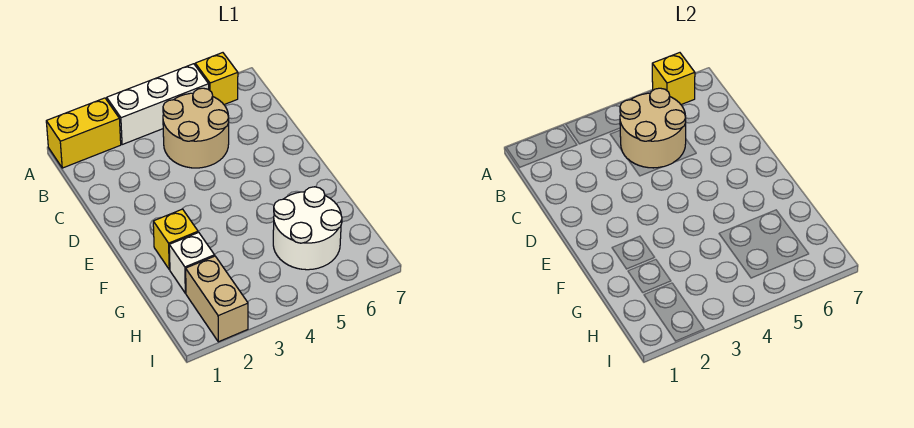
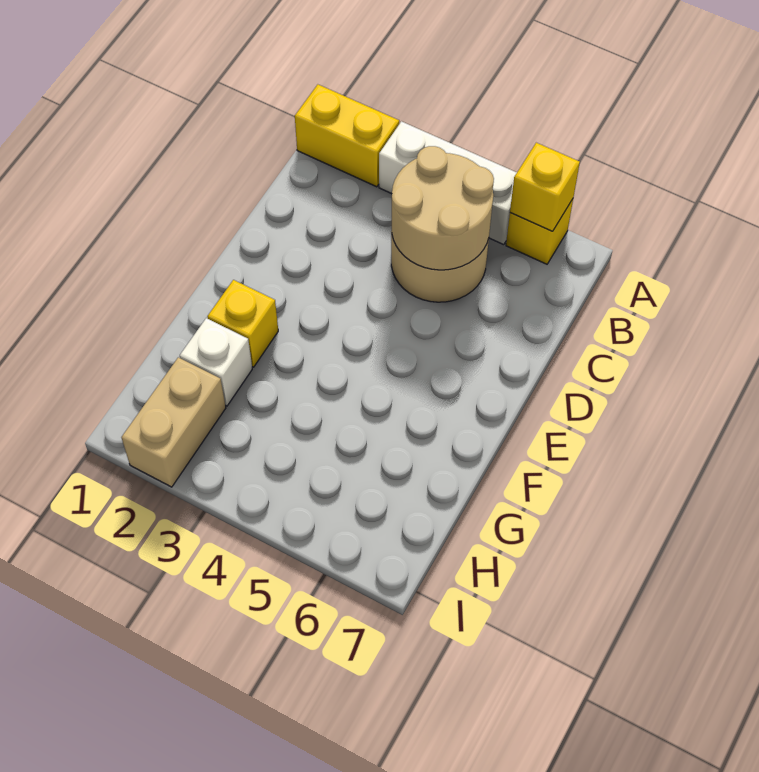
white 2x2 round brick [273,187,342,270] -> none

